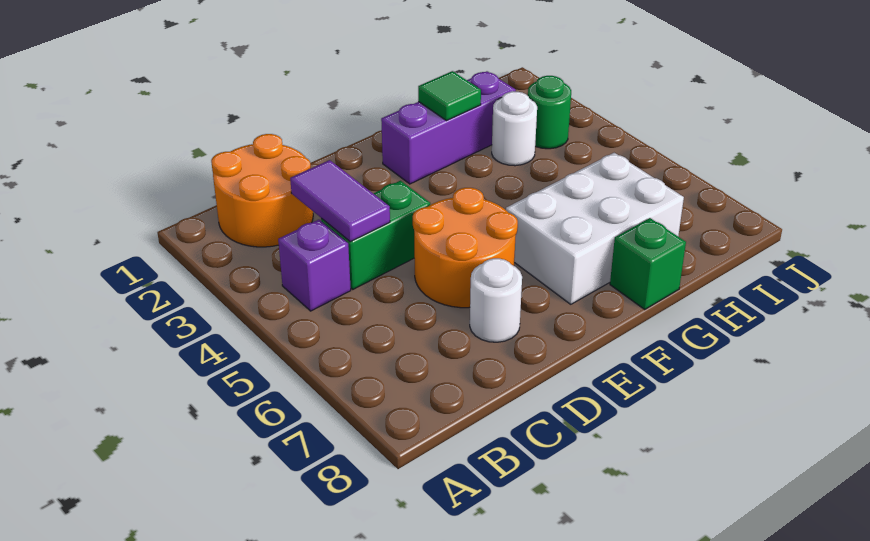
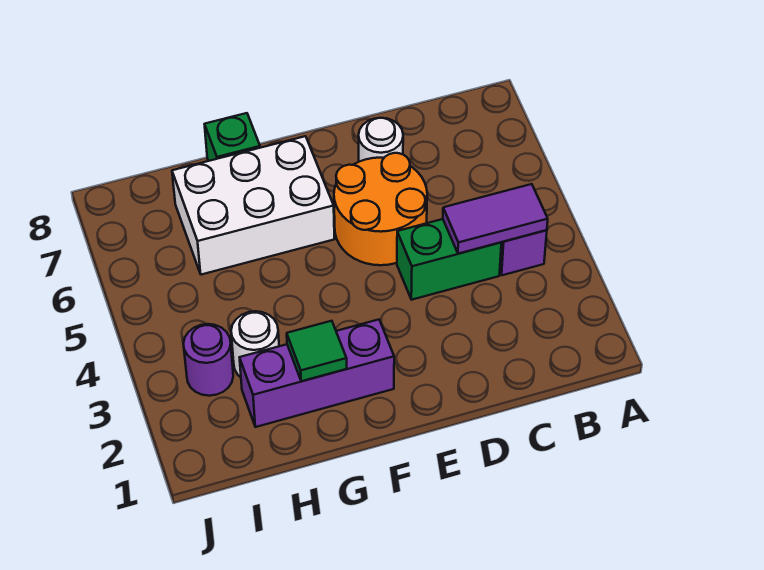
orange 2x2 round brick [211,134,313,247] -> none
purple 1x2 tile [290,160,390,242] -> purple 1x2 tile turned to [443,184,548,254]
green 1x1 round brick [528,76,571,149] -> purple 1x1 round brick [183,324,233,396]

